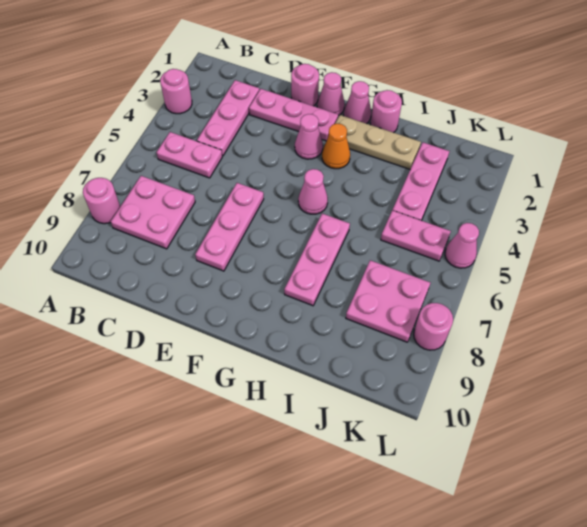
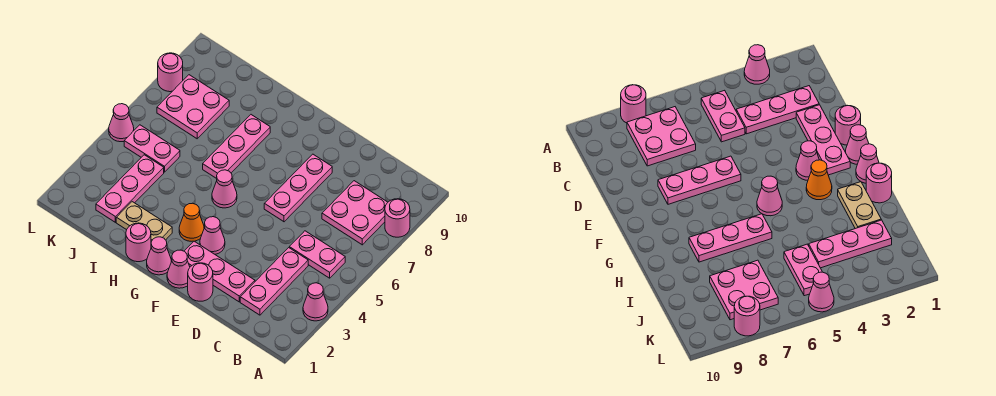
pink 1x1 round brick [160,69,192,114] -> pink 1x1 cone [303,283,328,321]
tan 1x3 plate [335,115,421,169] -> tan 1x2 plate [116,202,172,242]

